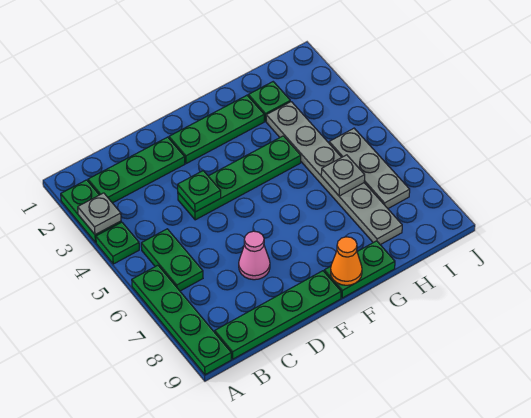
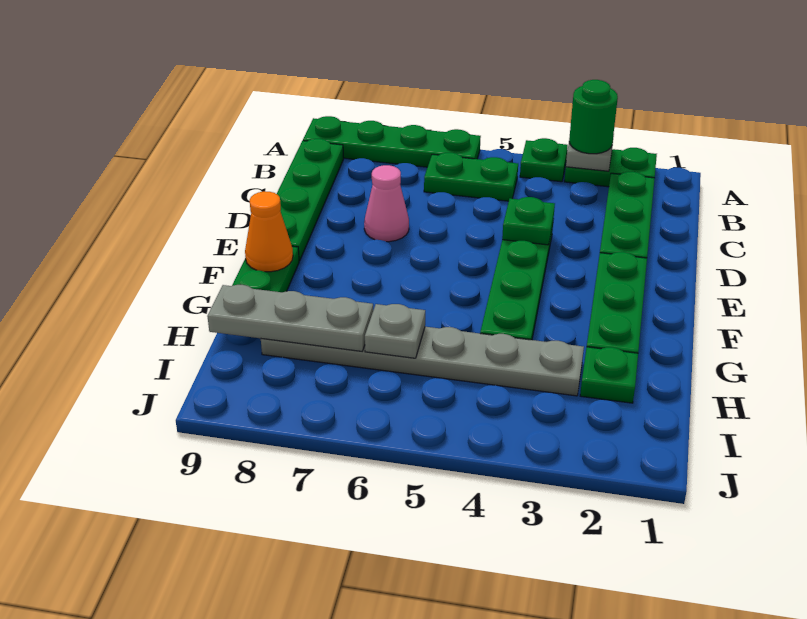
none -> green 1x1 round brick [569,80,618,154]
grey 1x3 plate [329,128,410,208] -> grey 1x3 plate moved to [207,285,373,351]

